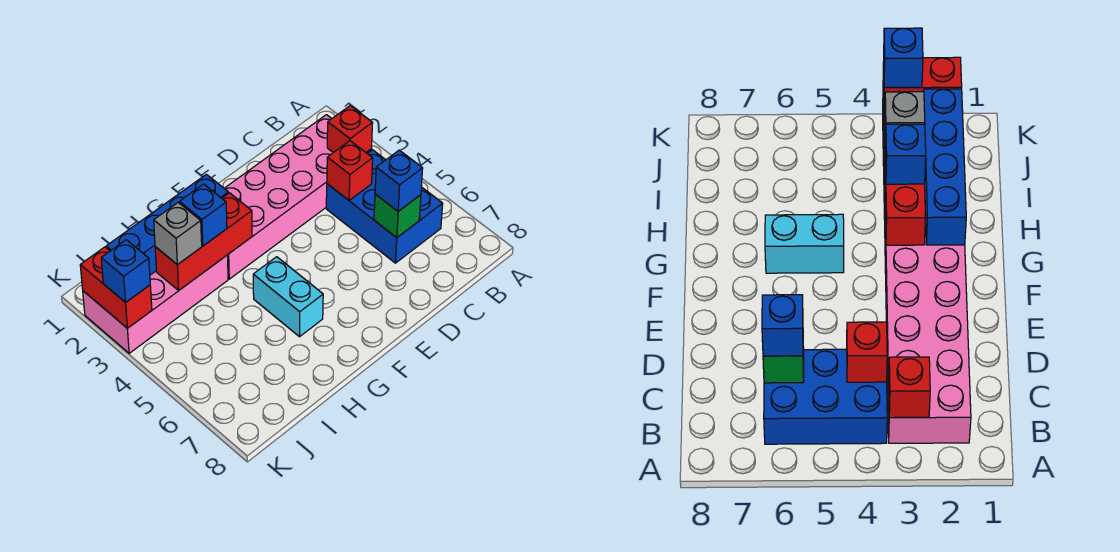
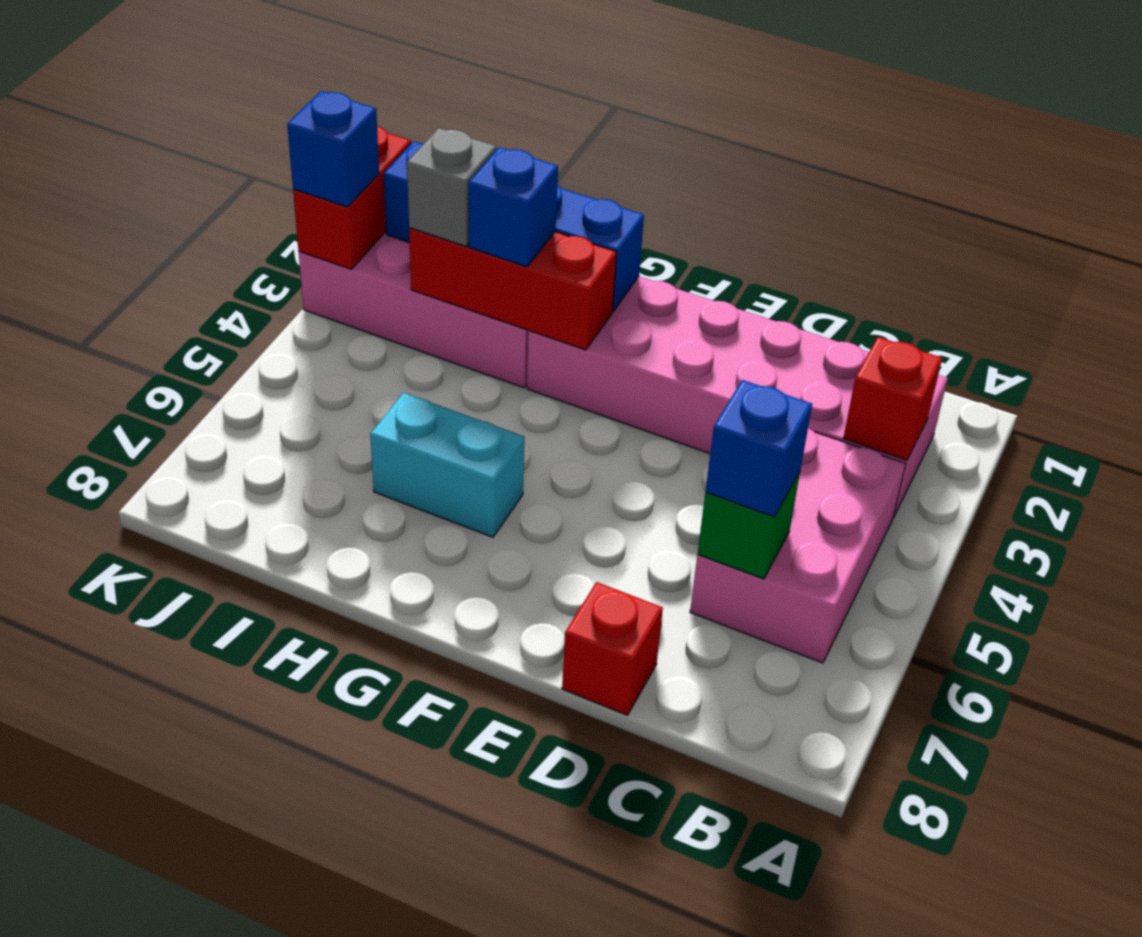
blue 2x3 brick [326,150,443,263] -> pink 2x3 brick [690,428,906,663]
red 1x1 brick [327,141,373,200] -> red 1x1 brick moved to [562,582,663,715]
cyan 1x2 brick [253,257,323,337] -> cyan 1x2 brick turned to [370,393,524,537]

